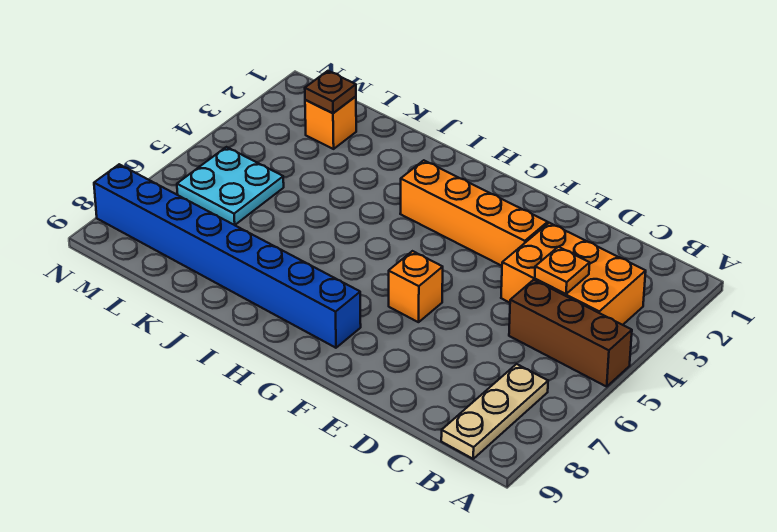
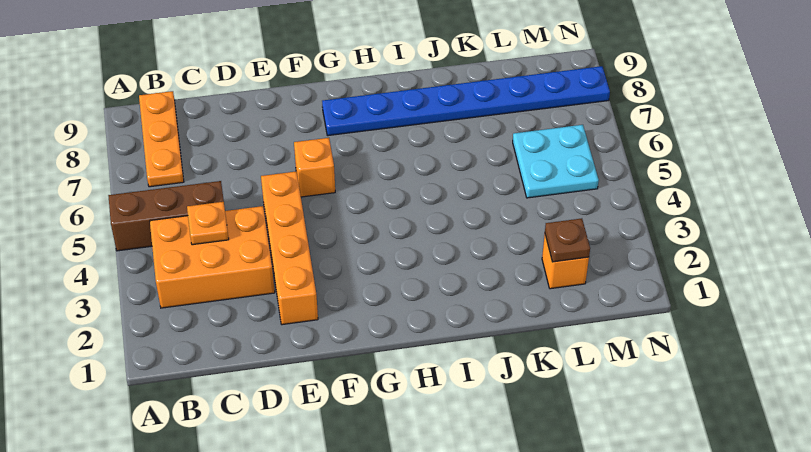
tan 1x3 plate [441,364,548,459] -> orange 1x3 plate [139,91,184,187]
orange 1x4 brick [400,160,548,266] -> orange 1x4 brick turned to [261,171,318,325]
blue 1x8 brick [94,164,361,348] -> blue 1x8 plate [322,66,610,136]

